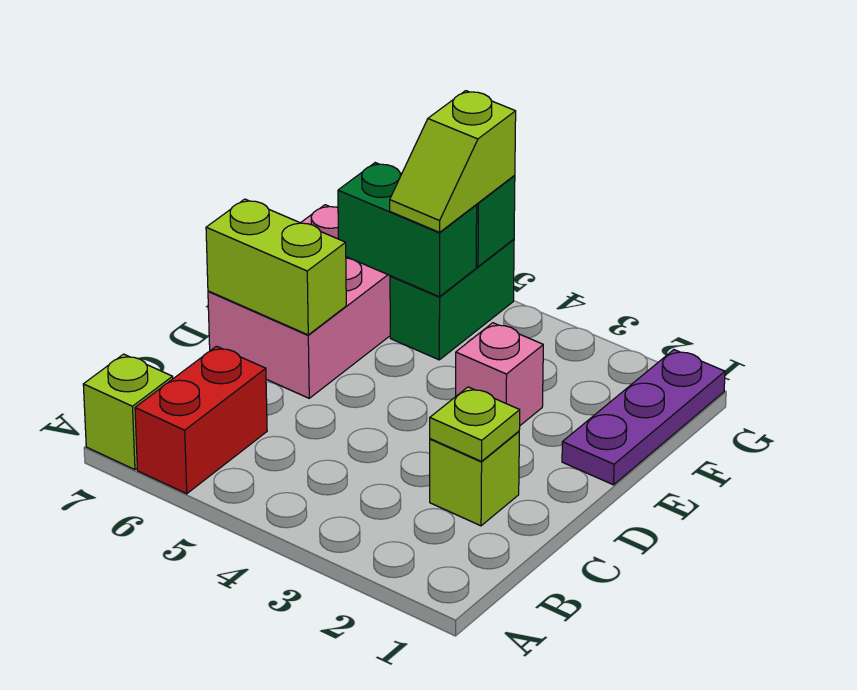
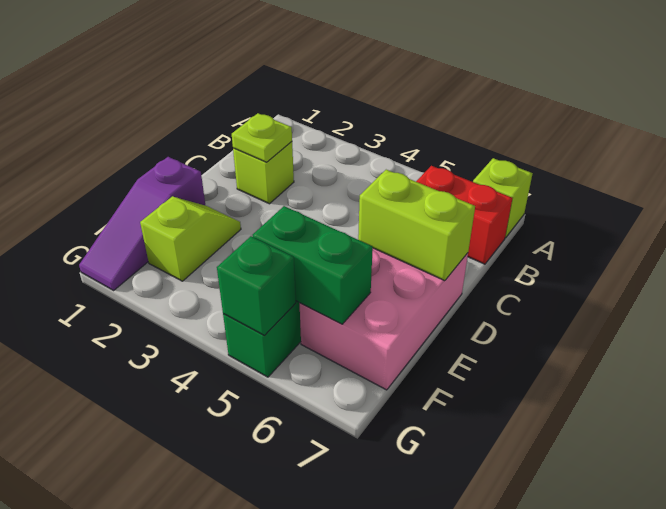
red 1x2 brick [135,346,267,494] -> red 1x2 brick turned to [416,166,512,264]
purple 1x3 plate [562,350,725,485] -> purple 1x3 slope [79,157,206,290]
pink 1x1 brick [456,323,543,425] -> none
lime 1x2 slope [390,91,516,232] -> lime 1x2 slope moved to [140,196,241,281]

